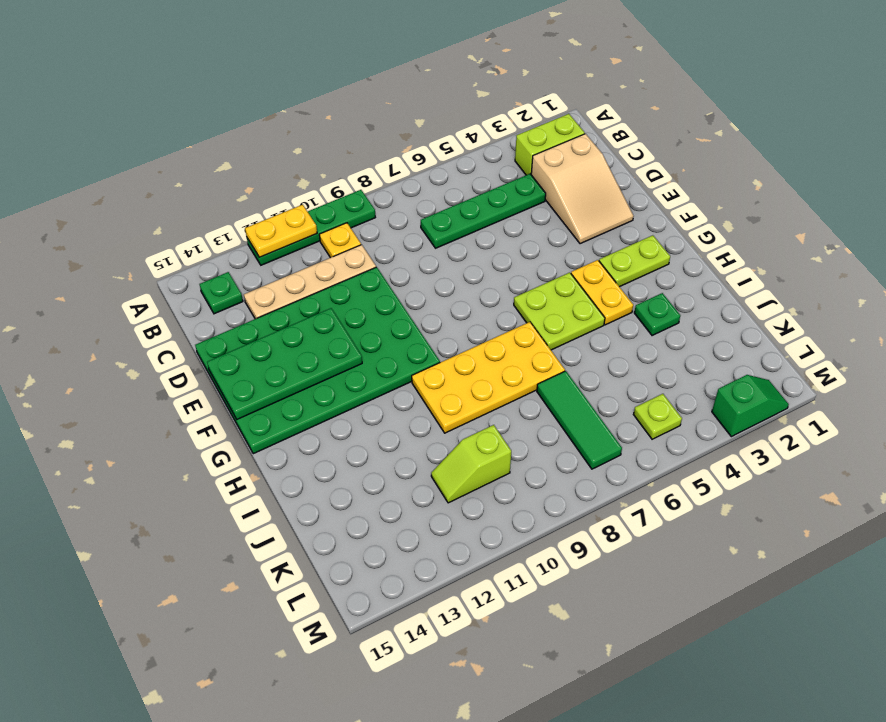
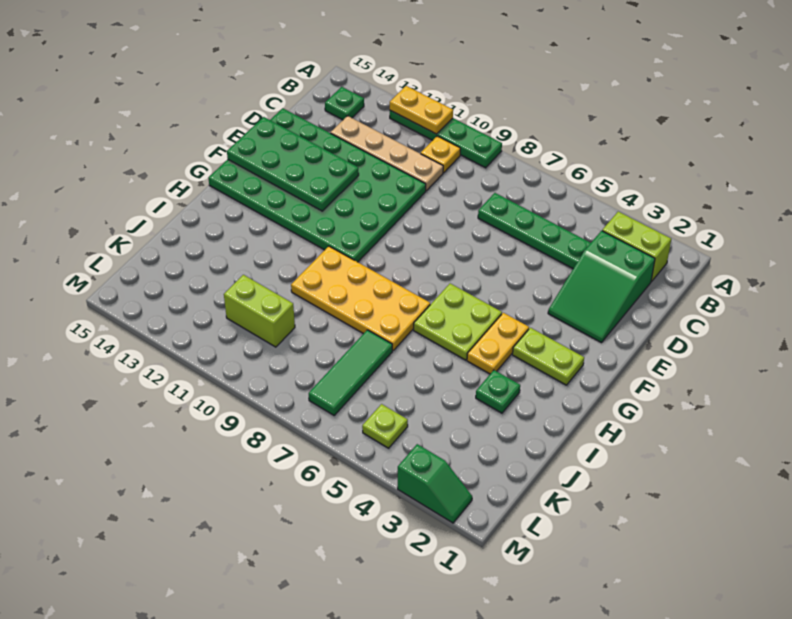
tan 2x3 slope [531,134,634,244] -> green 2x3 slope [548,231,655,343]
lime 1x2 slope [431,425,511,503] -> lime 1x2 brick [224,275,295,347]

